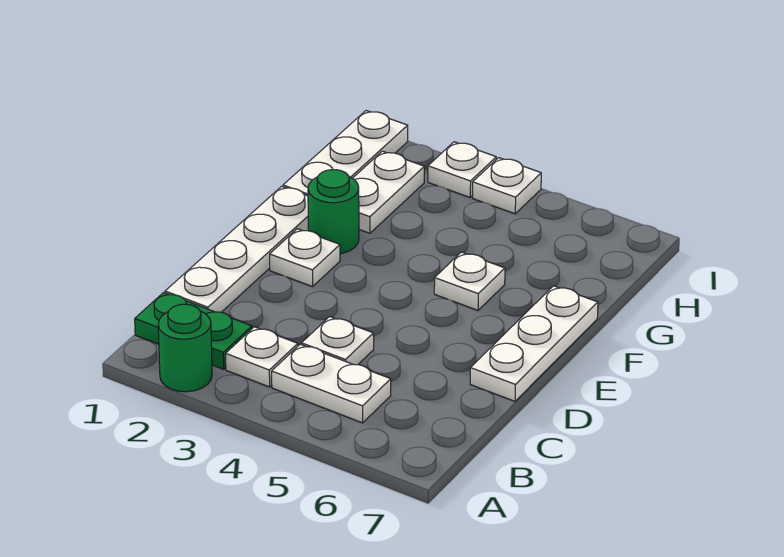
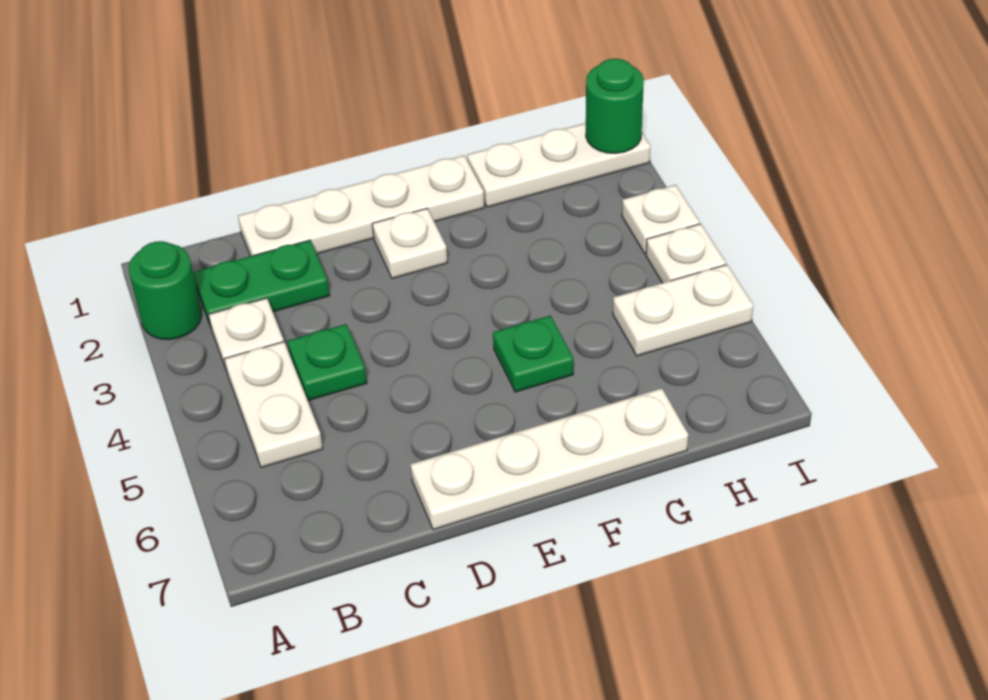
green 1x2 plate [135,293,252,369] -> green 1x2 plate turned to [193,240,330,327]
white 1x1 plate [302,317,374,365] -> green 1x1 plate [288,324,367,400]
white 1x3 plate [470,286,598,401] -> white 1x4 plate [410,388,688,530]
green 1x1 round brick [308,170,359,254] -> green 1x1 round brick moved to [586,59,644,153]
white 1x1 plate [434,252,505,310] -> green 1x1 plate [493,316,573,392]
white 1x2 plate [353,151,424,233] -> white 1x2 plate moved to [613,265,753,356]

